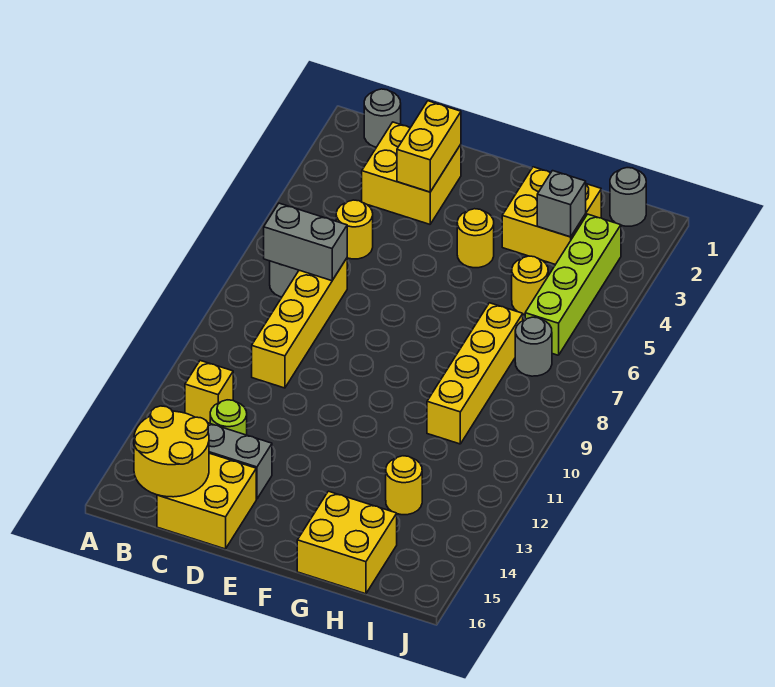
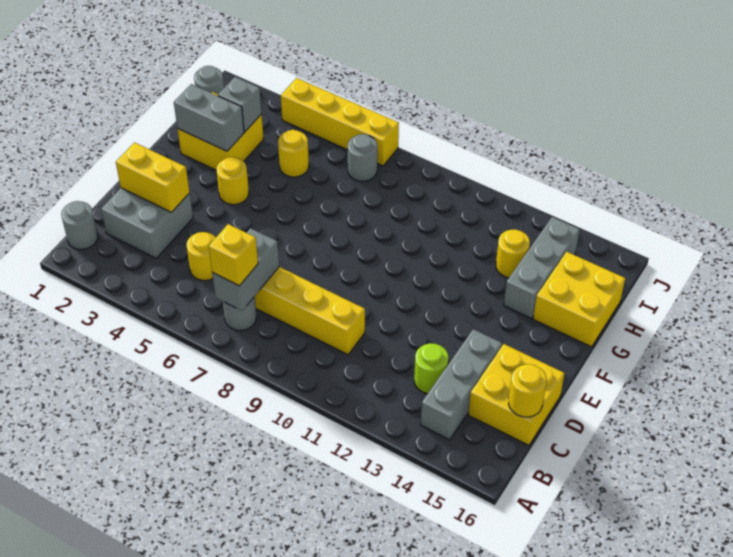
yellow 1x1 brick [185,361,233,423] -> yellow 1x1 brick moved to [209,224,258,286]
yellow 2x2 round brick [134,406,209,497] -> yellow 1x1 round brick [509,364,547,417]
yellow 2x2 brick [362,122,461,224] -> grey 2x2 brick [101,188,193,258]
none -> grey 1x2 brick [174,84,244,151]
none -> grey 1x3 brick [504,217,580,319]
yellow 1x4 brick [427,303,523,444] -> yellow 1x4 brick moved to [281,78,399,166]
lime 1x4 brick [525,214,621,355] -> none

